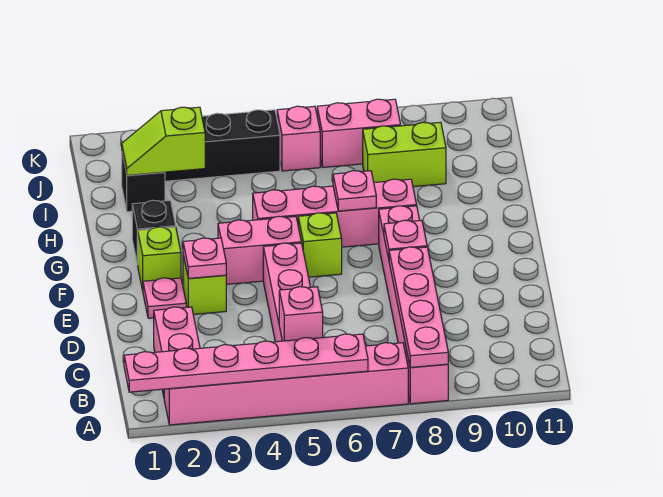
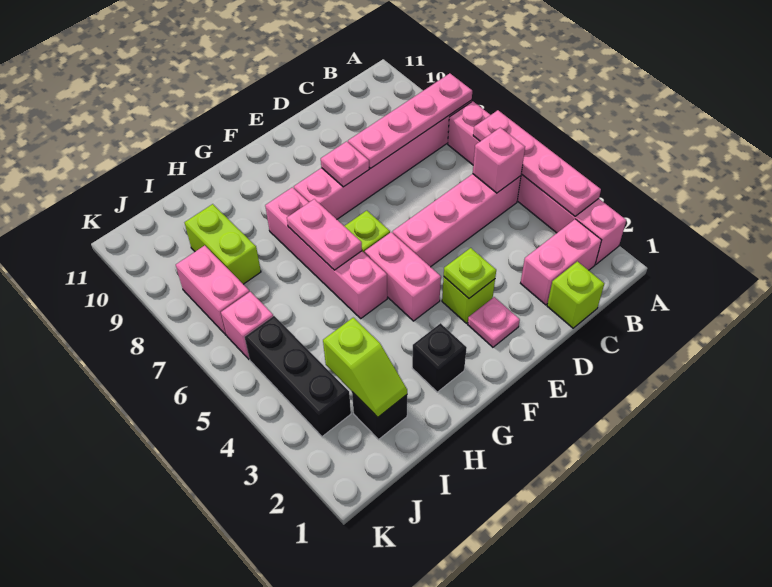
pink 1x6 plate [124,334,368,392] -> pink 1x4 plate [473,110,601,216]
pink 1x1 plate [183,238,226,278] -> lime 1x1 plate [444,248,496,298]
lime 1x1 brick [138,227,181,290] -> lime 1x1 brick moved to [547,261,604,328]
pink 1x1 plate [333,171,376,211] -> pink 1x2 plate [287,199,362,270]

